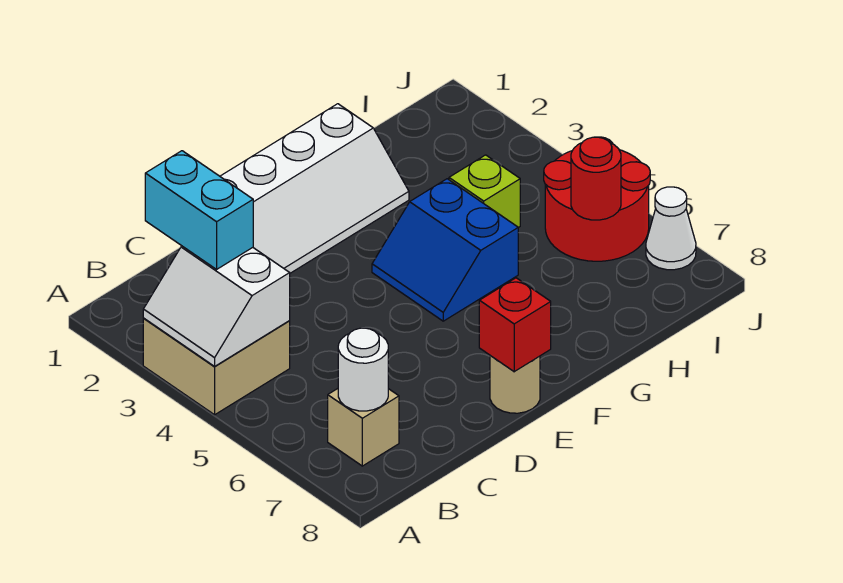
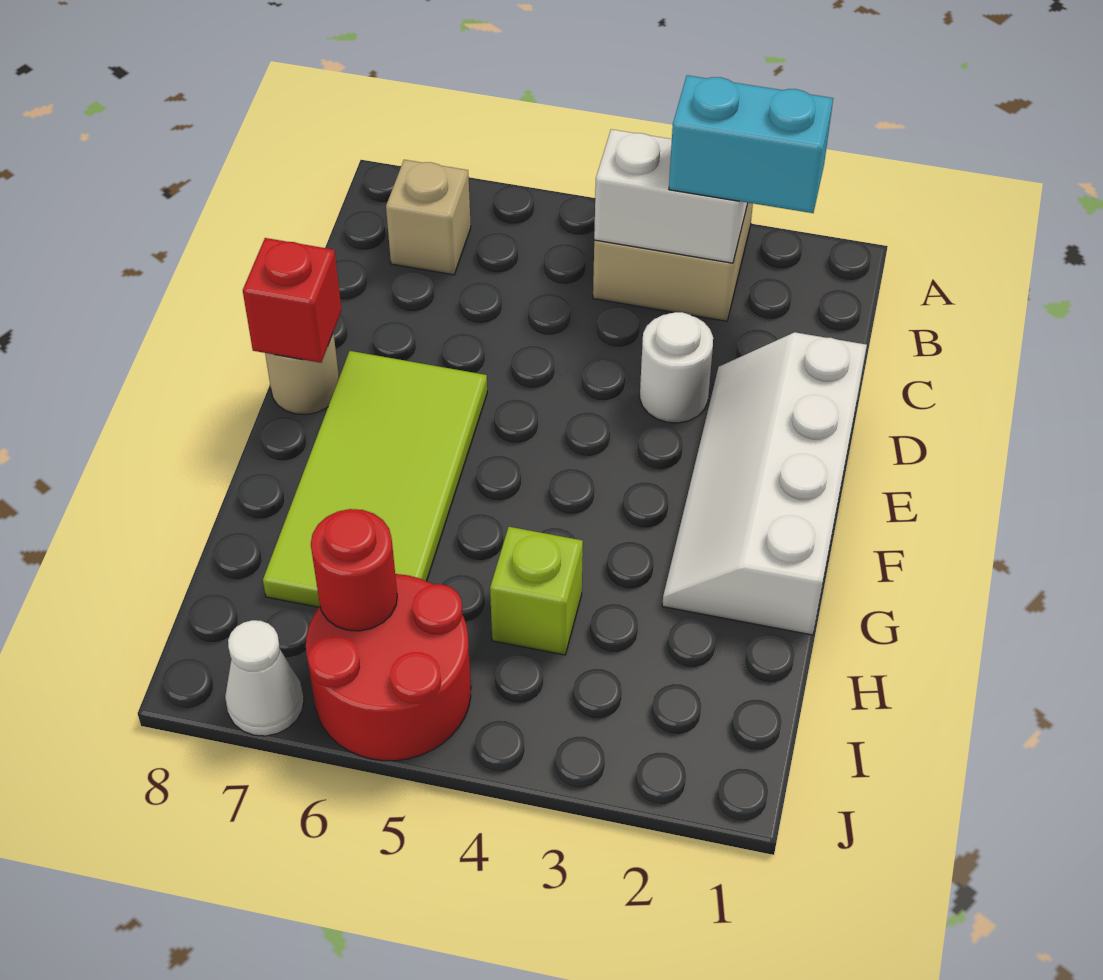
white 1x1 round brick [338,328,388,411] -> white 1x1 round brick moved to [640,312,713,423]
none -> lime 2x4 tile [263,351,487,607]
blue 2x2 slope [372,179,518,321] -> none

